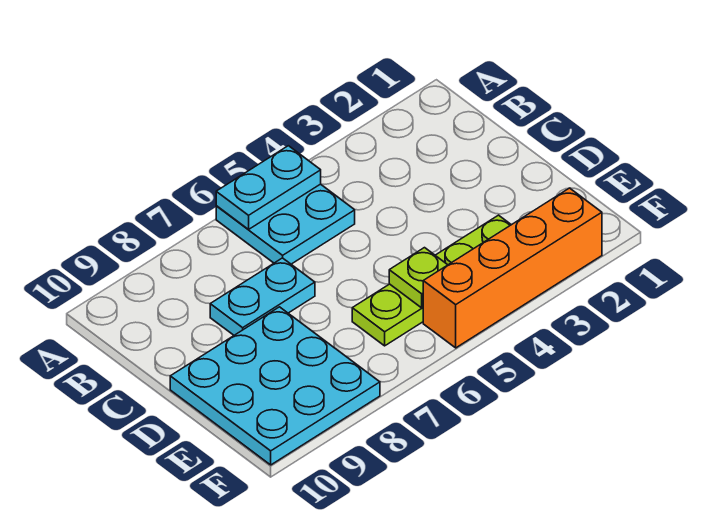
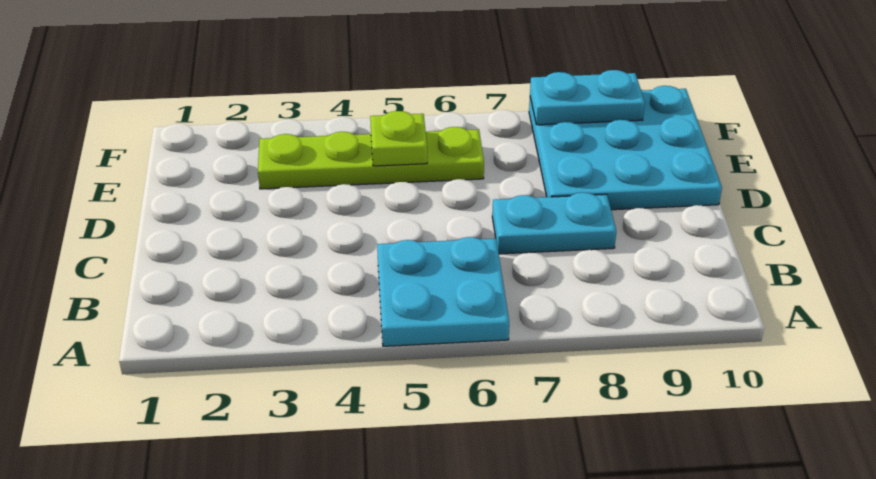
cyan 1x2 plate [216,146,321,230] -> cyan 1x2 plate moved to [530,70,645,125]
orange 1x4 brick [423,188,602,348] -> none

